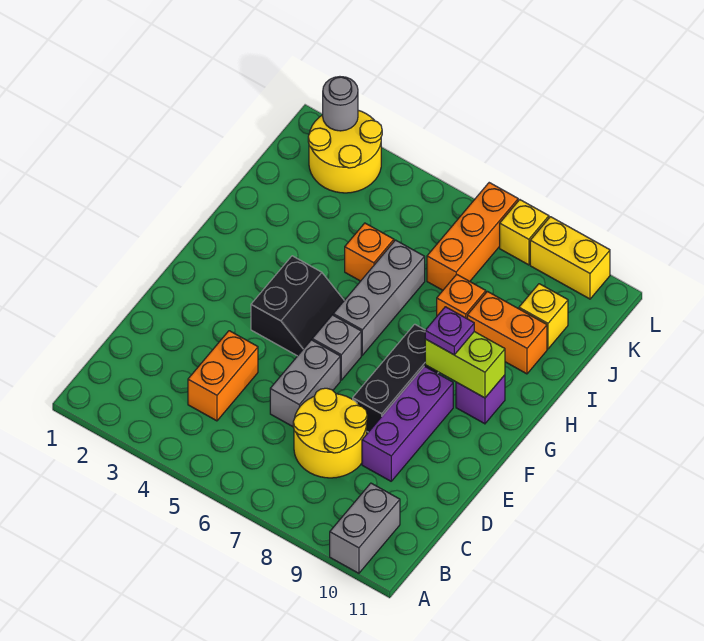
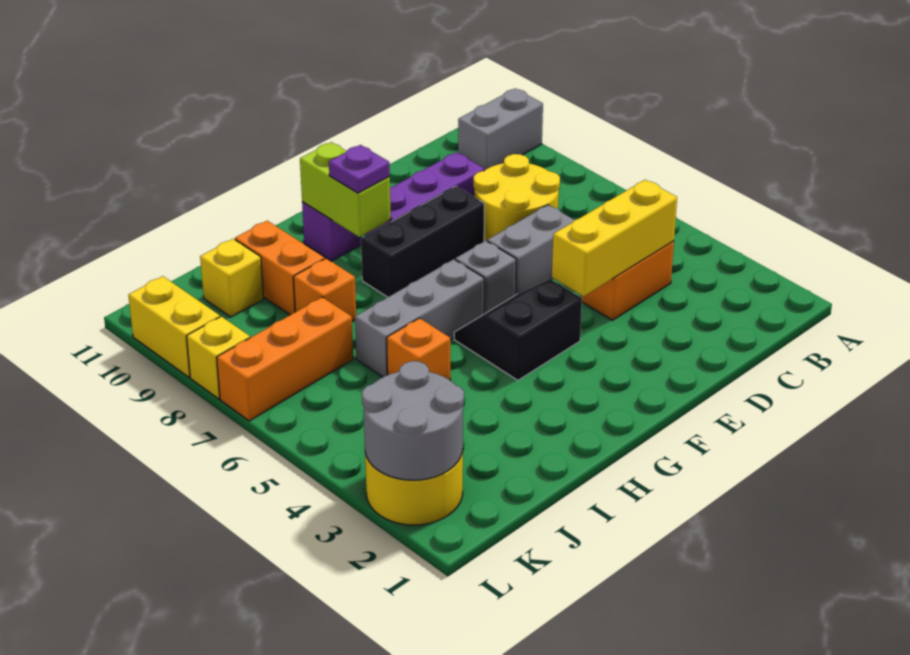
none -> yellow 1x3 brick [552,180,677,296]
grey 1x1 round brick [323,77,358,131] -> grey 2x2 round brick [362,361,464,480]

